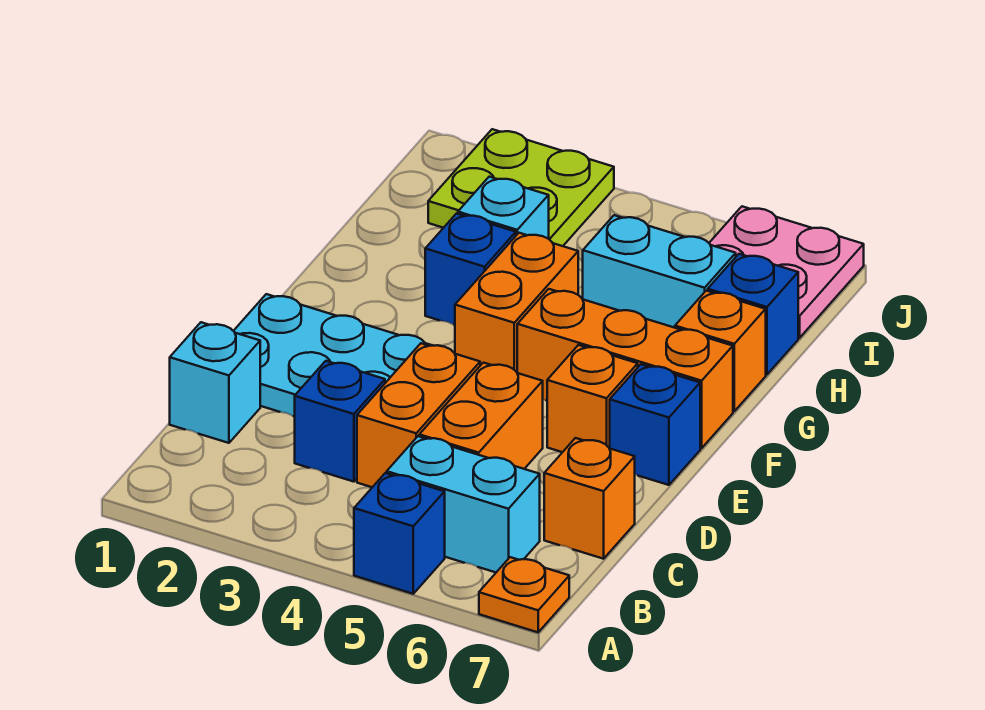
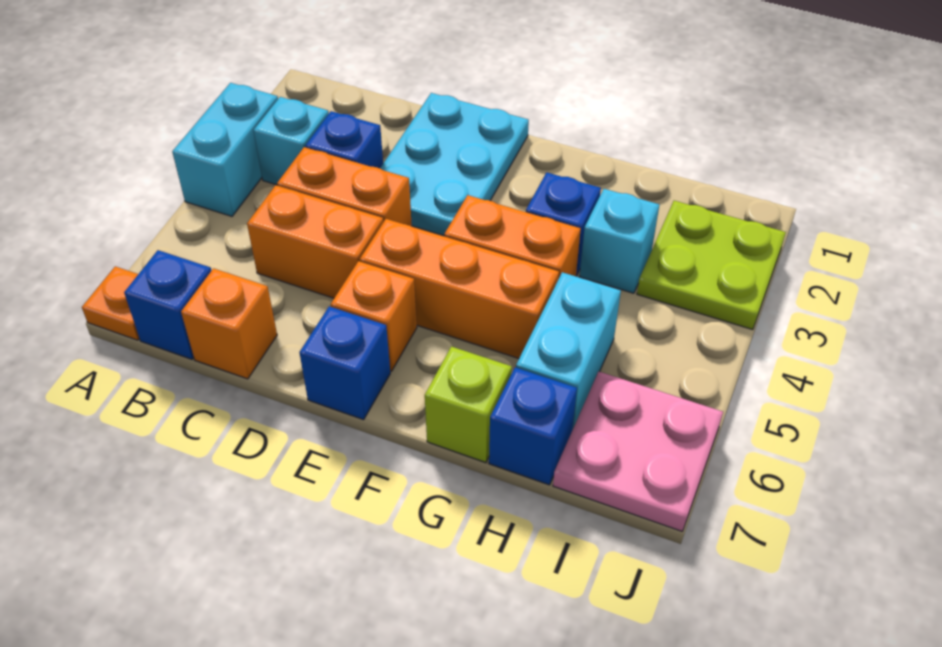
blue 1x1 brick [354,473,445,594] -> blue 1x1 brick moved to [124,250,211,359]
cyan 1x2 brick [387,436,540,572] -> cyan 1x2 brick moved to [172,83,278,216]
cyan 1x1 brick [170,322,260,443] -> cyan 1x1 brick moved to [254,97,329,185]
orange 1x3 brick [517,289,733,448] -> orange 1x3 brick turned to [360,219,559,359]
orange 1x1 brick [675,291,766,411] -> lime 1x1 brick [425,346,512,463]

